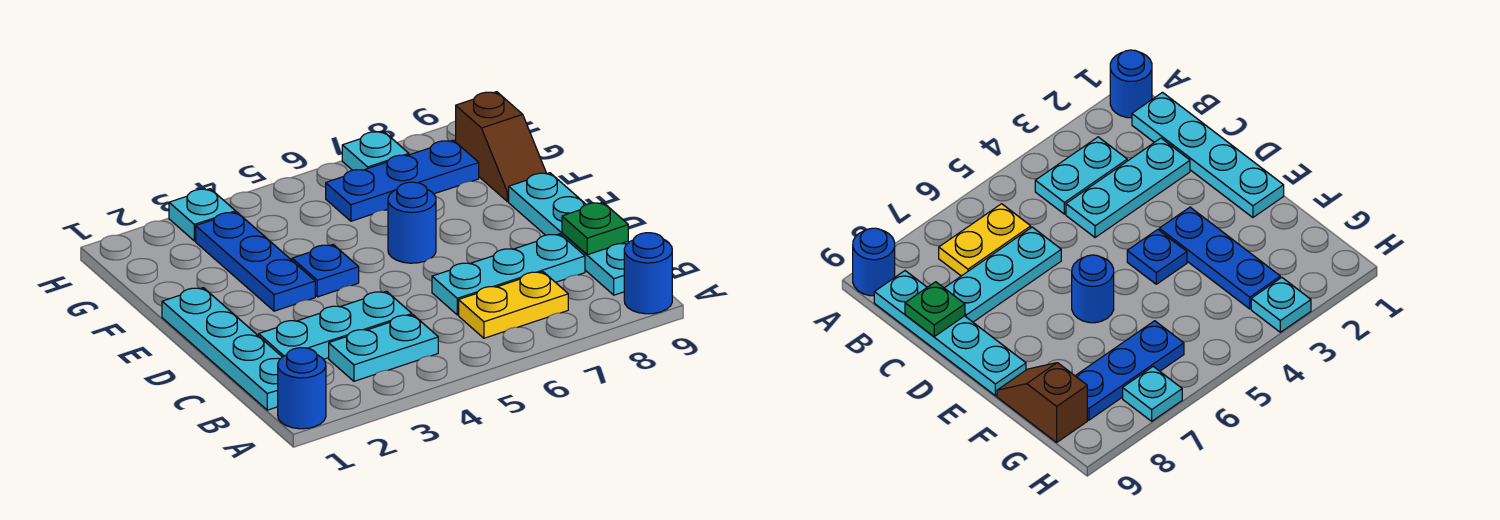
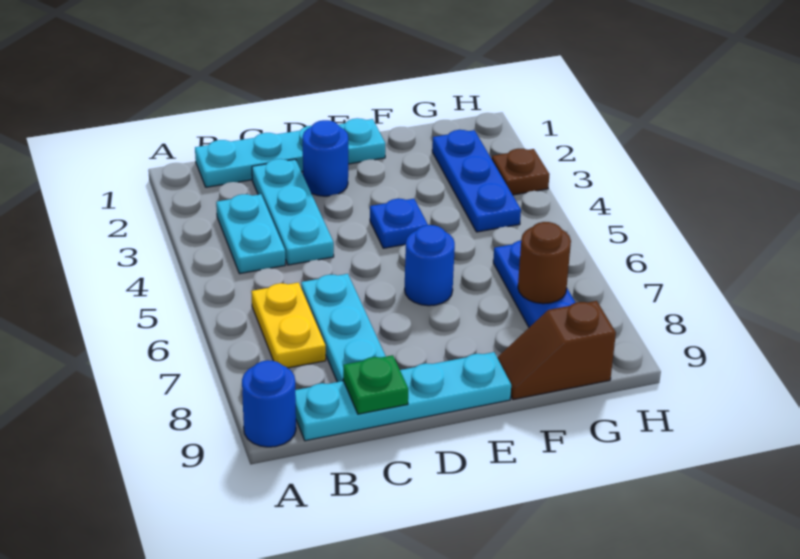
blue 1x1 round brick [278,348,326,429] -> blue 1x1 round brick moved to [303,120,348,196]
blue 1x3 plate [196,212,315,311] -> blue 1x3 plate turned to [432,130,521,232]
none -> brown 1x1 round brick [518,222,571,304]
cyan 1x1 plate [169,189,236,241] -> brown 1x1 plate [492,149,550,195]
cyan 1x1 plate [342,131,409,170] -> none

